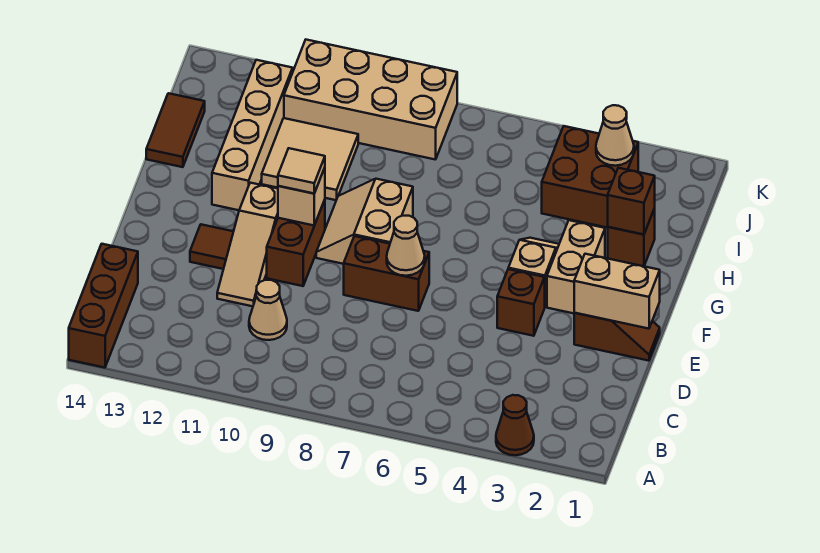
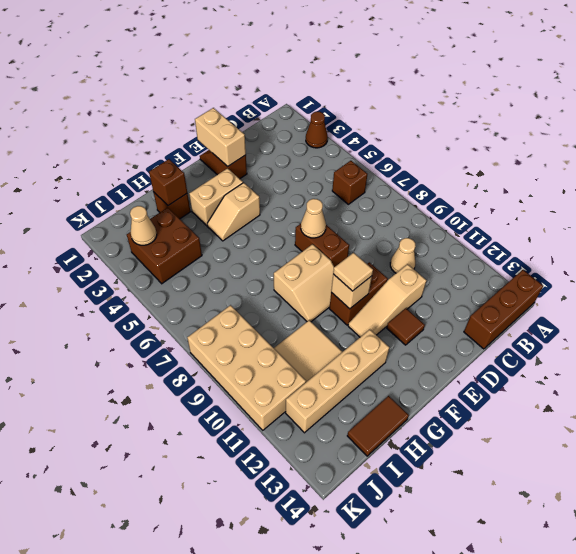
tan 1x3 slope [217,183,278,306] -> tan 1x3 slope turned to [348,264,426,337]
brown 1x1 brick [497,269,545,336] -> brown 1x1 brick moved to [332,161,367,204]

